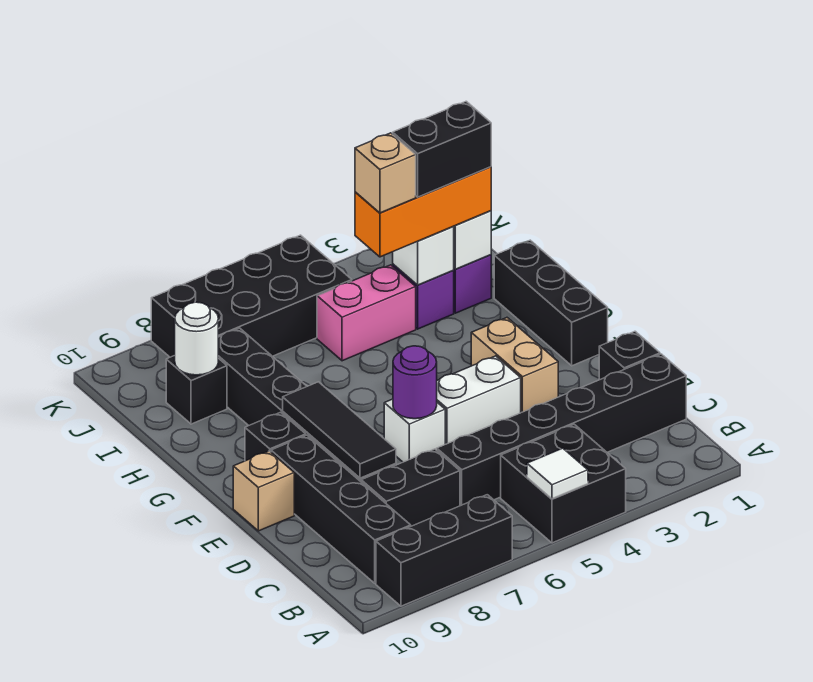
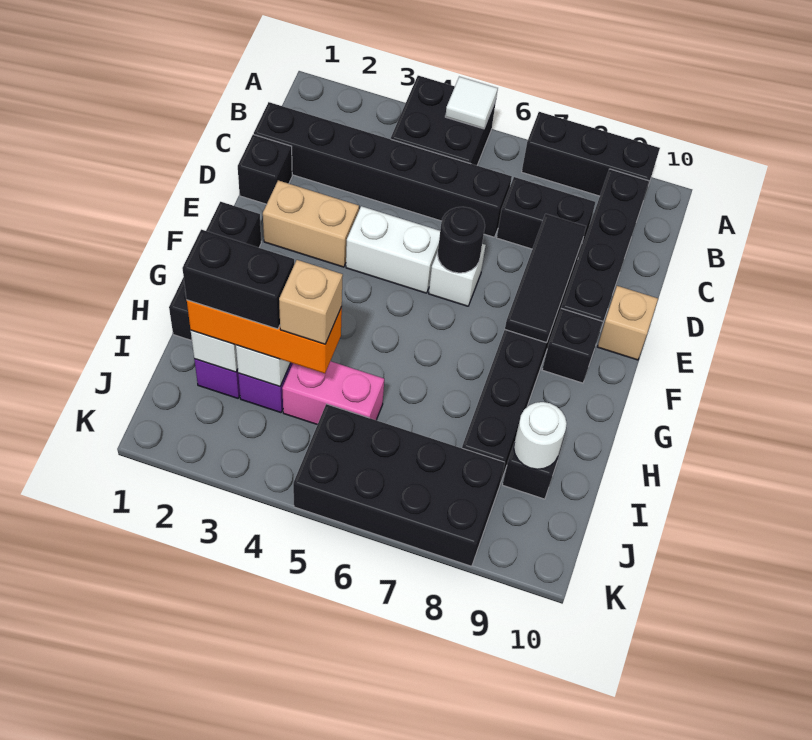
tan 1x2 brick [471,318,558,413] -> tan 1x2 brick turned to [263,180,359,267]
purple 1x1 round brick [393,346,437,419] -> black 1x1 round brick [438,207,485,273]

